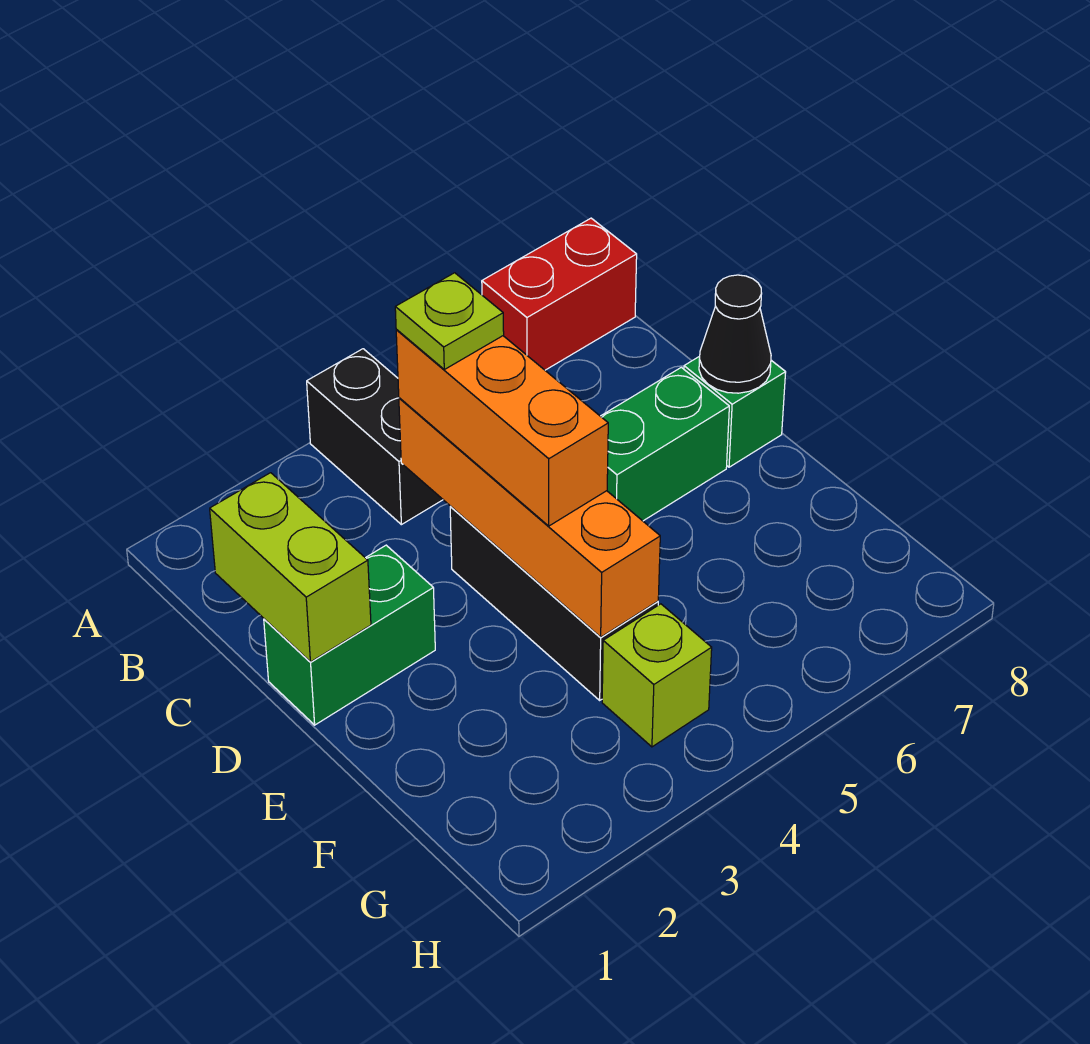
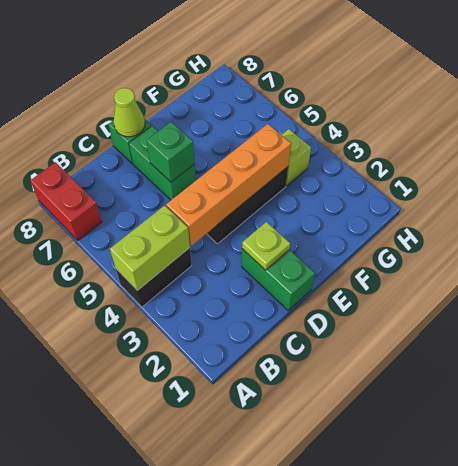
lime 1x2 brick [210,473,371,662] -> lime 1x2 brick moved to [110,205,190,291]
orange 1x3 brick [396,330,608,526] -> none
lime 1x1 plate [395,273,504,369] -> lime 1x1 plate moved to [242,222,290,270]
none -> green 1x1 brick [146,122,195,182]
black 1x1 cone [699,275,771,393] -> lime 1x1 cone [114,88,145,137]

